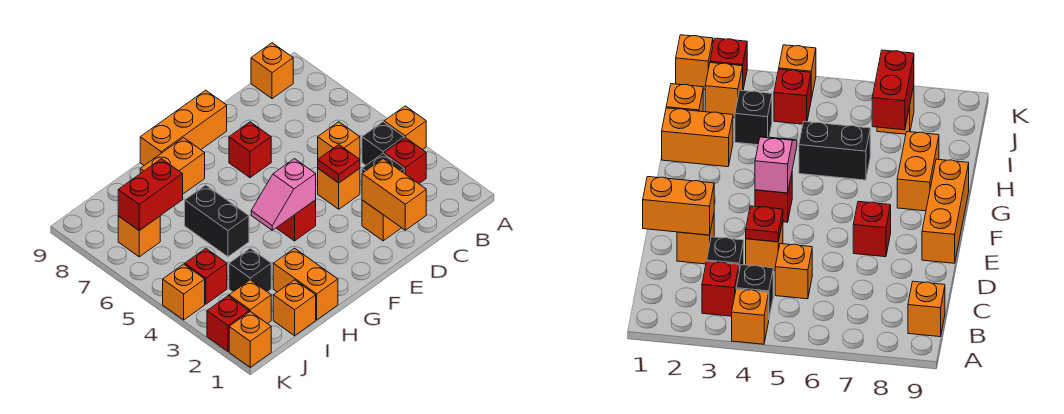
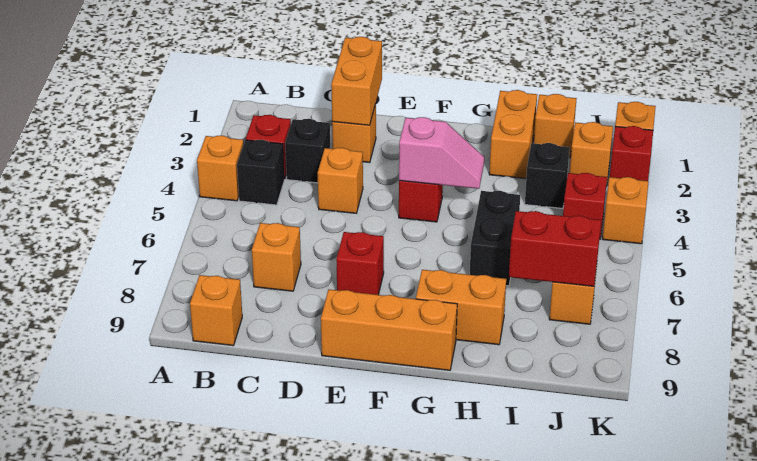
orange 1x1 brick [318,122,360,159] -> orange 1x1 brick moved to [252,223,301,291]
red 1x1 plate [318,145,360,183] -> none

